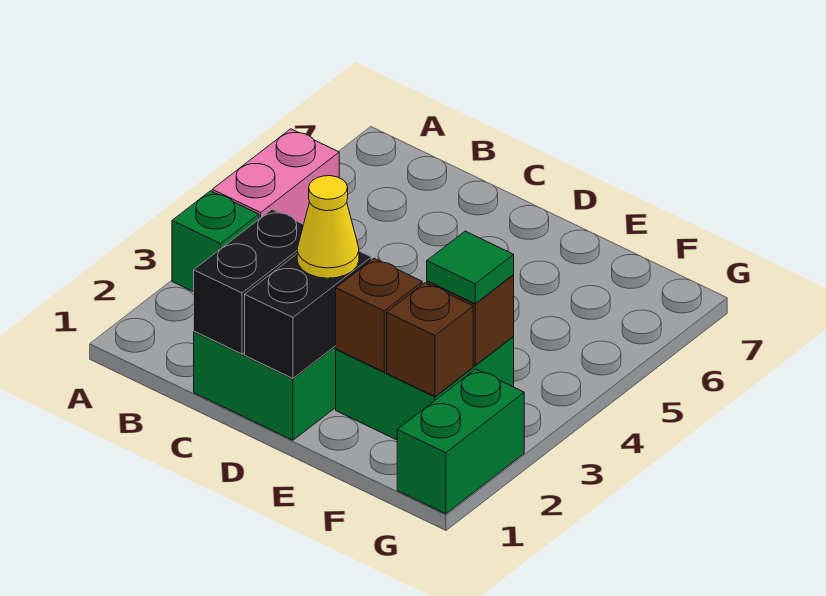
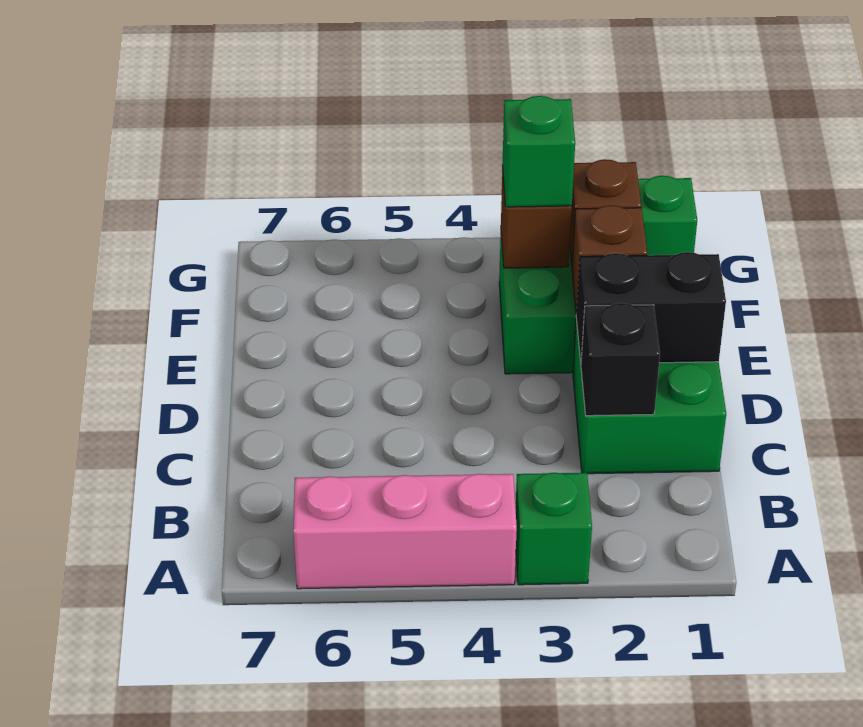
pink 1x2 brick [212,129,339,224] -> pink 1x3 brick [293,474,517,589]
black 1x2 brick [194,209,304,354] -> black 1x1 brick [581,303,660,416]
yellow 1x1 cone [297,176,359,278] -> none
green 1x1 tile [427,231,514,304] -> green 1x1 brick [503,96,575,207]

